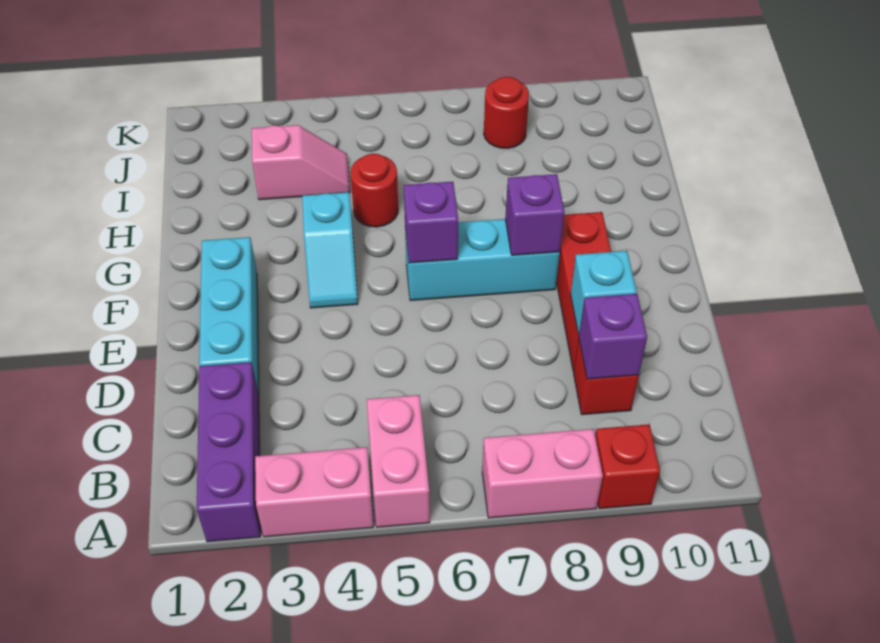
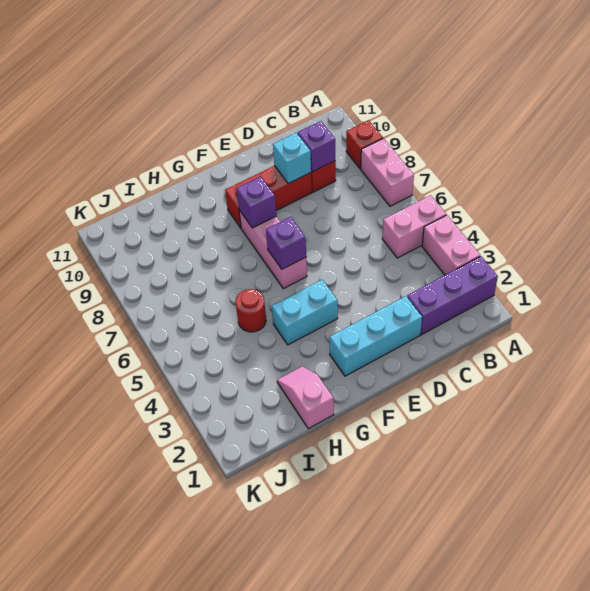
cyan 1x2 slope [302,192,358,308] -> cyan 1x2 brick [272,280,338,345]
cyan 1x3 brick [405,219,560,301] -> pink 1x3 brick [239,210,307,289]
pink 1x2 slope [252,125,350,200] -> pink 1x2 slope moved to [277,366,334,429]
red 1x1 round brick [484,77,529,148] -> none

